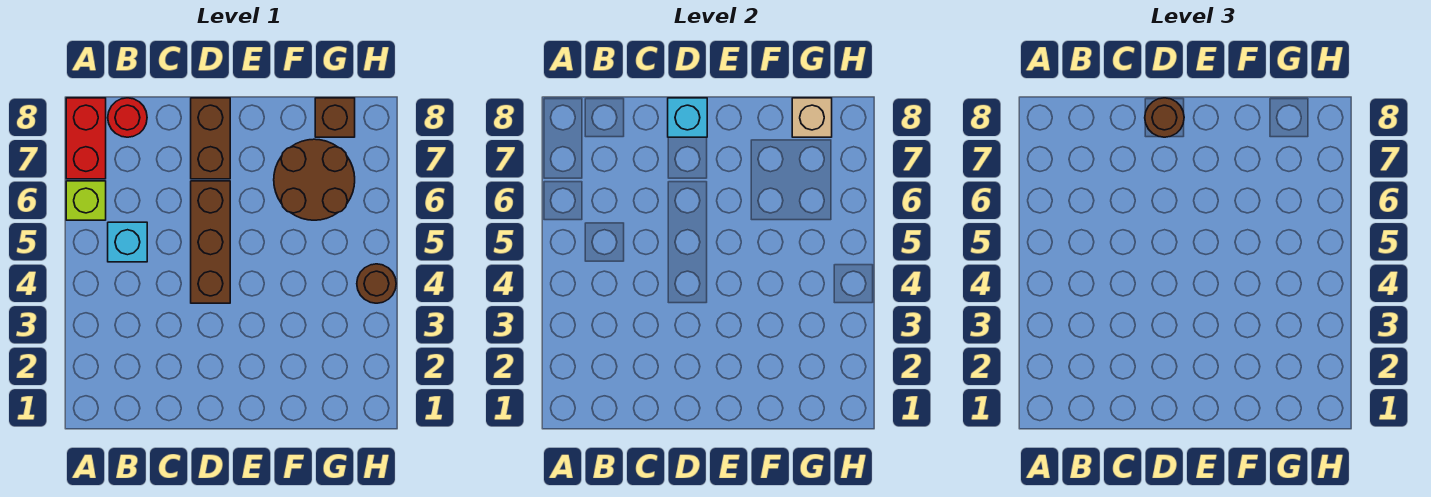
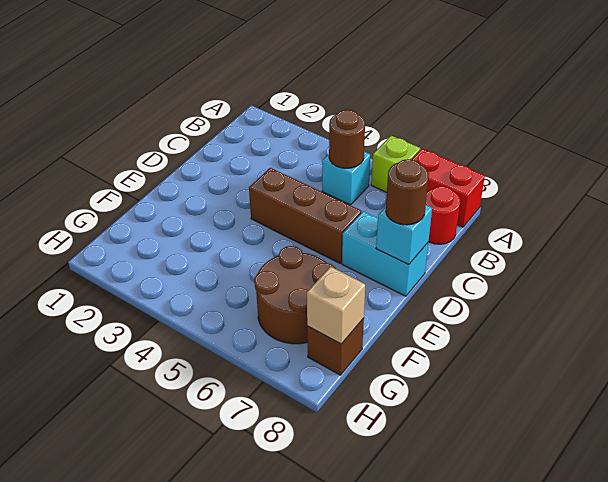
brown 1x2 brick [191,98,230,179] -> cyan 1x2 brick [342,211,428,296]
brown 1x1 round brick [357,264,396,303] -> brown 1x1 round brick moved to [329,110,365,168]

